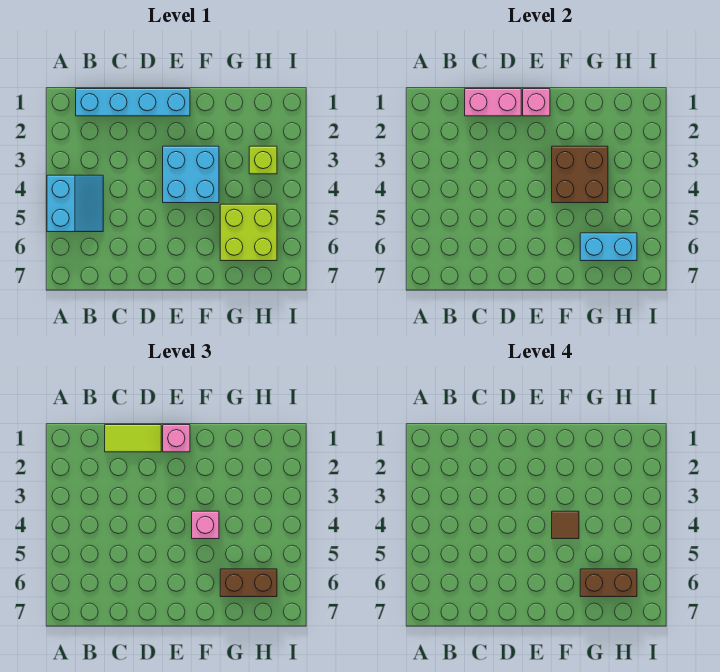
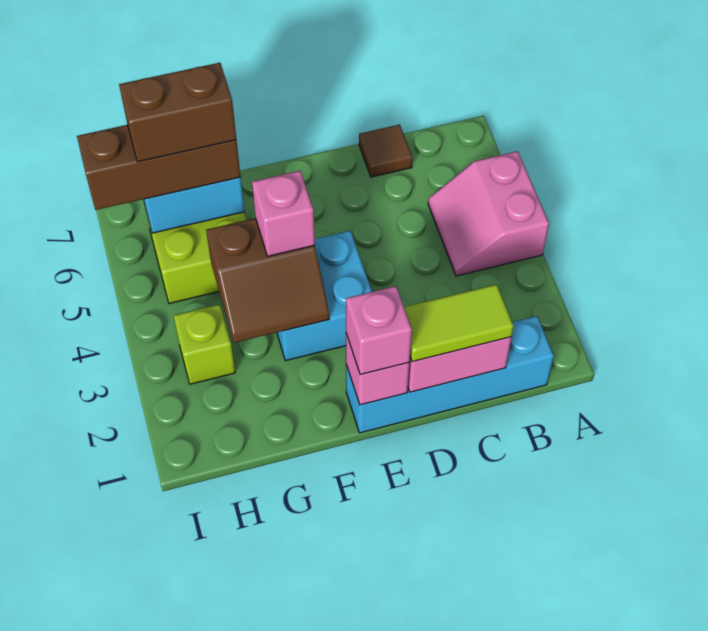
cyan 2x2 slope [47,175,103,232] -> pink 2x2 slope [428,151,549,276]
brown 2x2 brick [552,146,608,203] -> brown 2x2 slope [206,218,329,343]
brown 1x1 tile [552,511,579,539] -> brown 1x1 tile moved to [359,125,412,177]
brown 1x2 brick [220,569,277,597] -> brown 1x3 brick [77,125,241,210]

